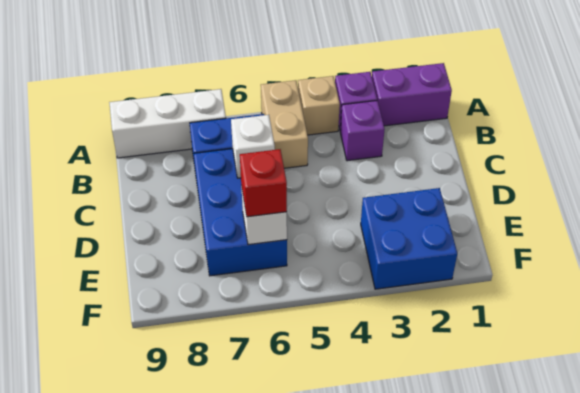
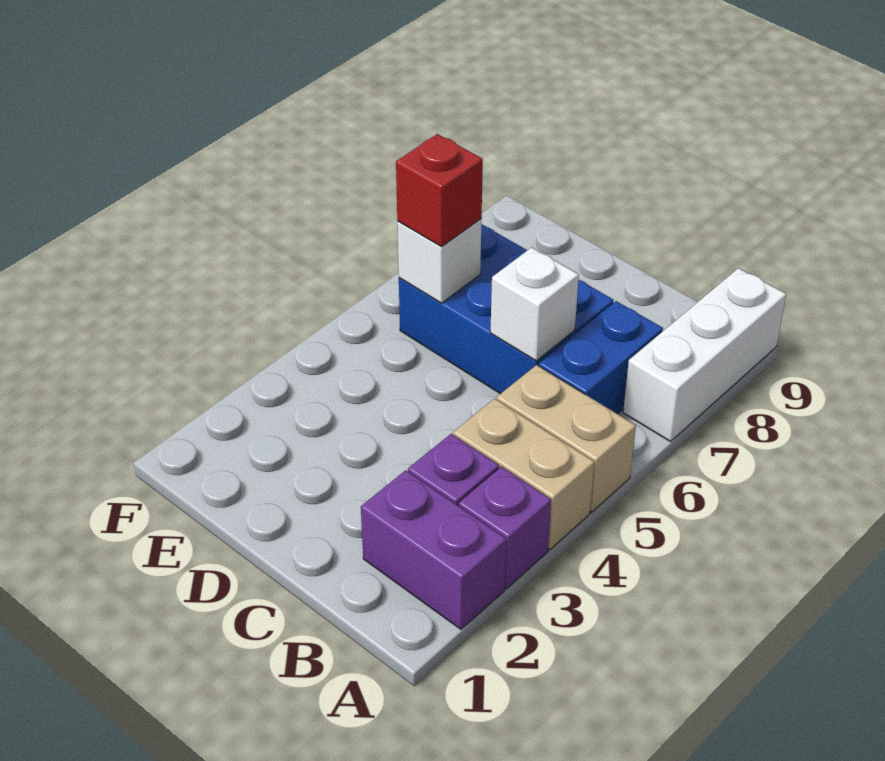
purple 1x2 brick [372,63,452,126] -> purple 1x2 brick turned to [361,470,506,629]
tan 1x1 brick [298,76,340,135] -> tan 1x2 brick [453,399,594,550]
blue 2x2 brick [361,188,457,289] -> none

